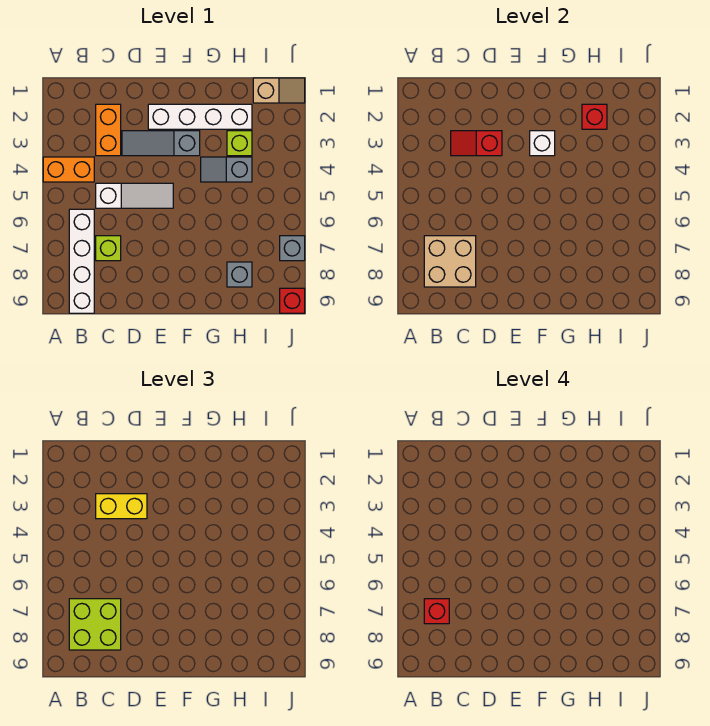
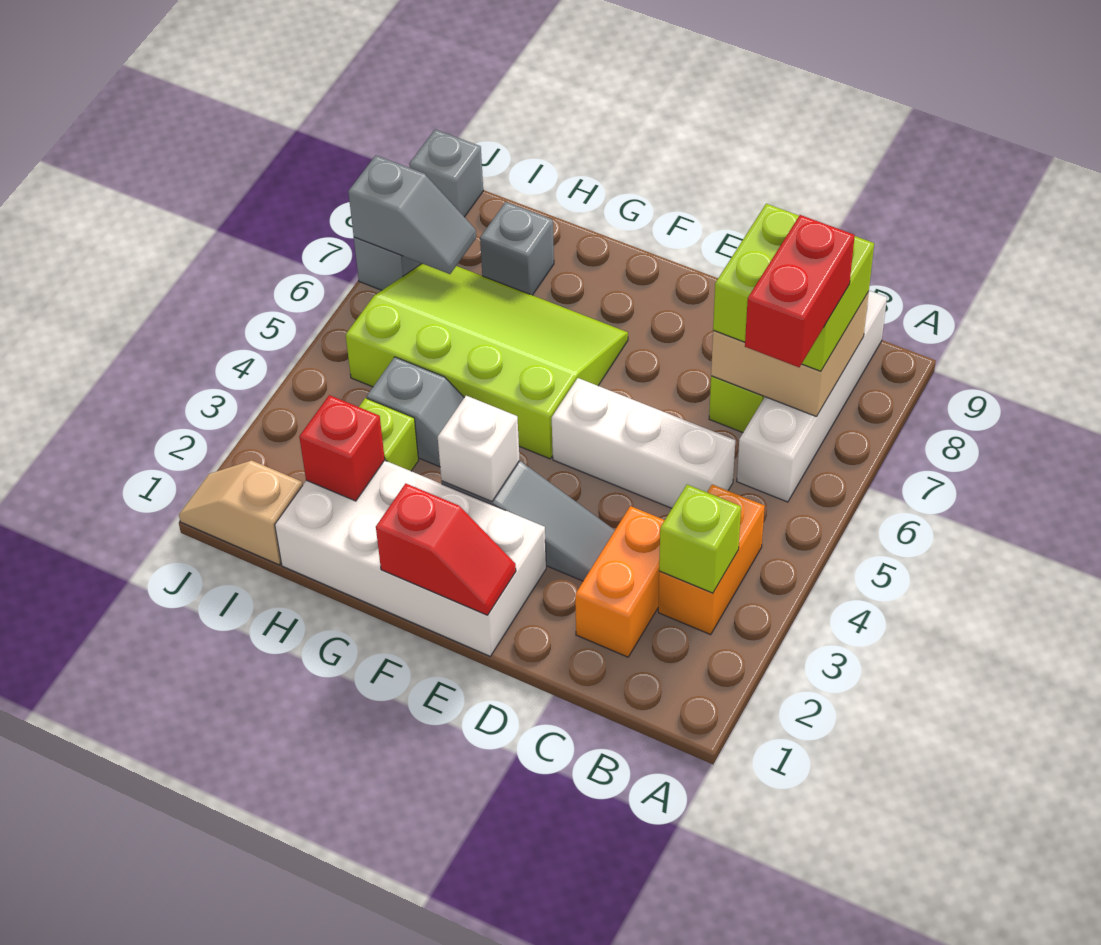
orange 1x2 brick [43,157,94,182] -> orange 1x2 brick turned to [658,484,765,635]
none -> lime 1x1 brick [659,485,741,593]
red 1x1 brick [424,599,449,624] -> red 1x2 brick [745,215,855,367]
red 1x2 slope [451,131,502,156] -> red 1x2 slope moved to [376,483,516,615]
yellow 1x2 brick [96,494,147,519] -> none
white 1x3 slope [96,183,173,208] -> white 1x3 brick [552,378,735,508]
white 1x4 brick [148,104,252,129] -> white 2x4 brick [275,460,546,656]
none -> lime 3x4 slope [346,264,628,459]
none -> grey 1x2 slope [348,155,476,274]
red 1x1 brick [280,288,305,313] -> grey 1x1 brick [409,129,483,217]

